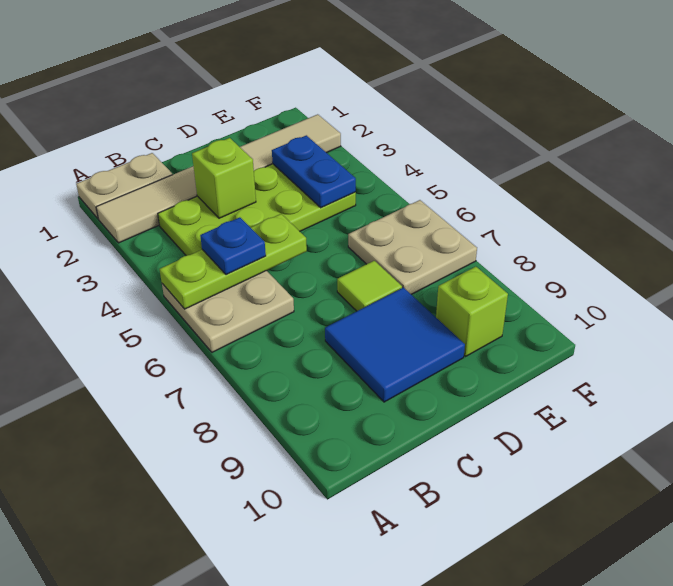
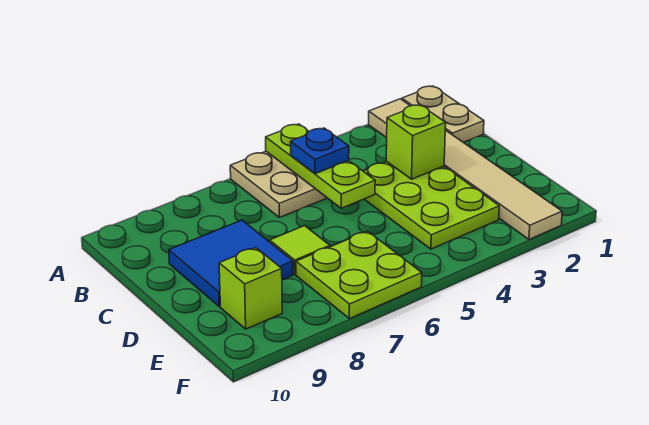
lime 2x4 plate [158,164,356,256] -> lime 2x3 plate [363,161,499,249]
blue 1x2 plate [272,135,356,208] -> none
tan 2x2 plate [348,200,477,294] -> lime 2x2 plate [296,231,422,319]

